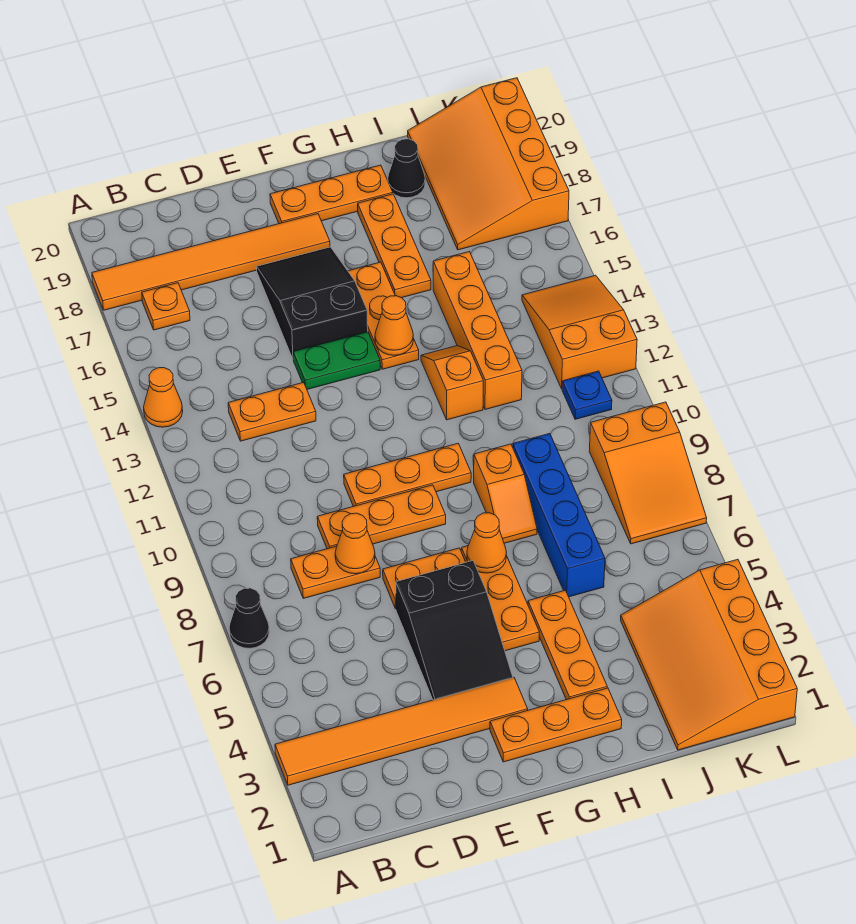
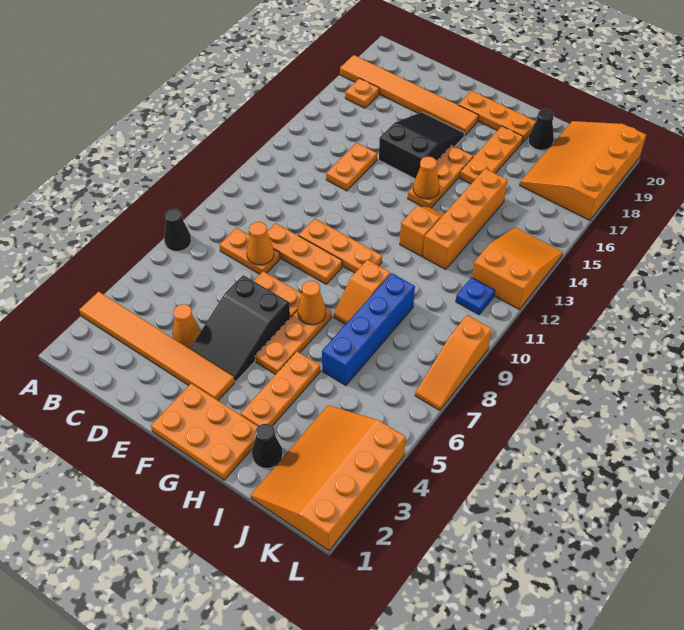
orange 1x1 cone [144,368,183,427] -> orange 1x1 cone moved to [172,304,201,348]
orange 1x2 plate [228,382,316,441] -> orange 1x2 plate turned to [326,143,377,191]
green 1x2 plate [293,332,380,389] -> none
orange 1x3 plate [490,688,622,762] -> orange 2x3 plate [151,383,258,480]
none -> black 1x1 cone [252,424,283,468]
orange 2x3 slope [589,402,707,544] -> orange 1x3 slope [415,315,492,410]

